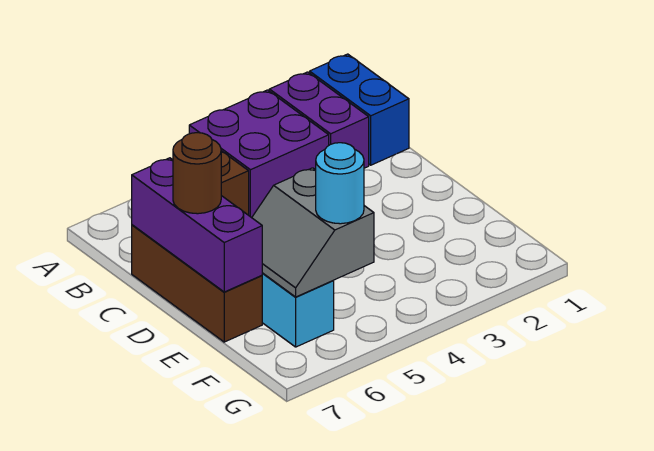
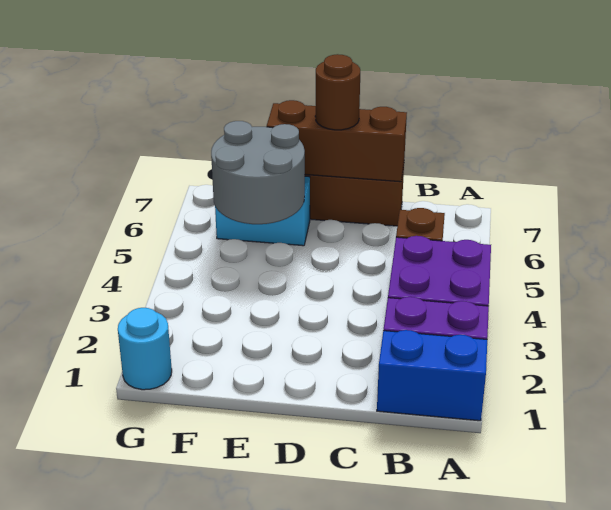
purple 1x3 brick [132,158,262,292] -> brown 1x3 brick [267,100,407,182]
grey 2x2 slope [252,168,374,297] -> grey 2x2 round brick [211,121,305,224]
cyan 1x1 round brick [316,143,364,224] -> cyan 1x1 round brick moved to [118,308,172,390]

